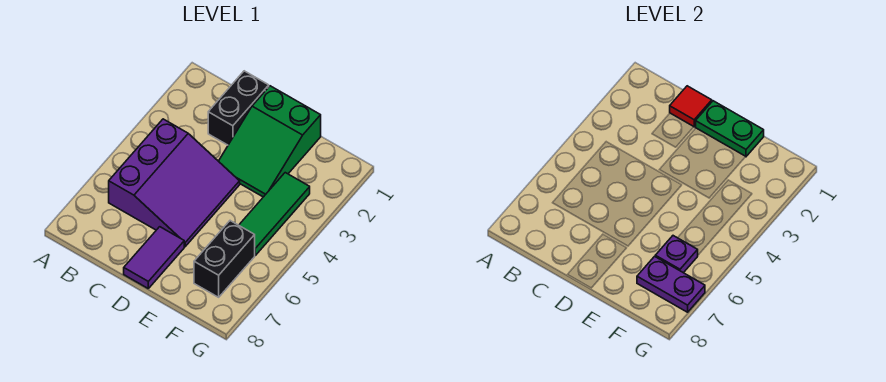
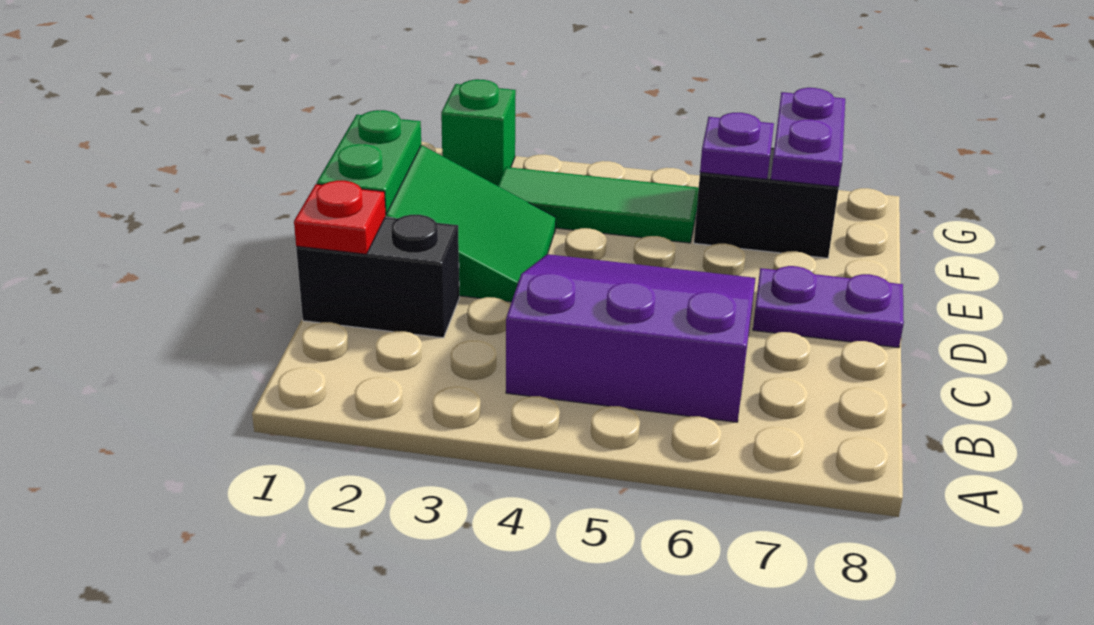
red 1x1 tile [670,86,712,127] -> red 1x1 plate [294,181,386,254]
purple 1x2 tile [124,227,184,288] -> purple 1x2 plate [753,266,904,348]
none -> green 1x1 brick [441,79,516,186]

